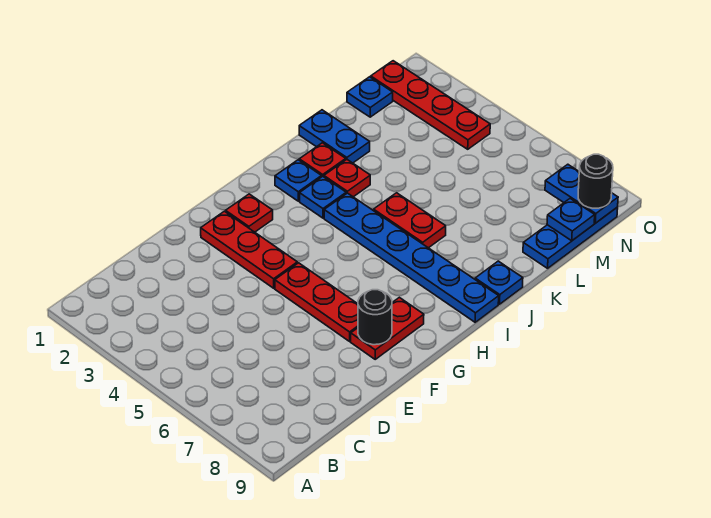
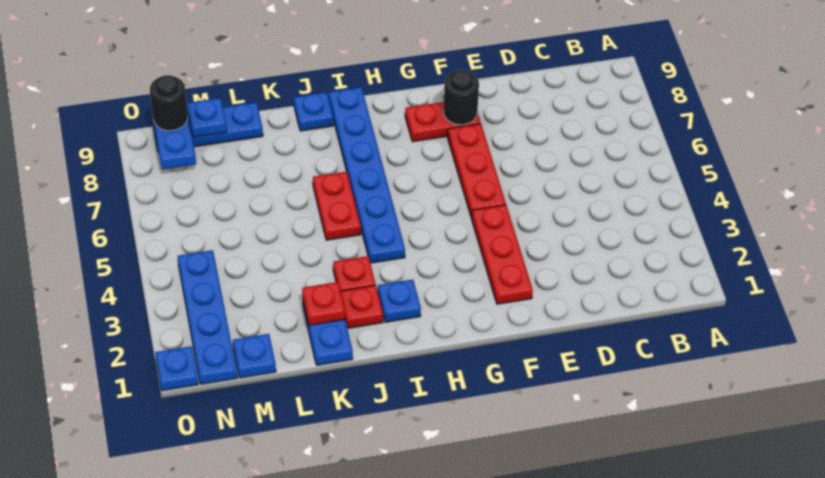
red 1x1 plate [226,194,273,232] -> red 1x1 plate moved to [302,282,345,325]
blue 1x1 plate [299,176,346,218] -> blue 1x1 plate moved to [155,346,198,391]
red 1x4 plate [371,61,490,149] -> blue 1x4 plate [178,250,237,384]

